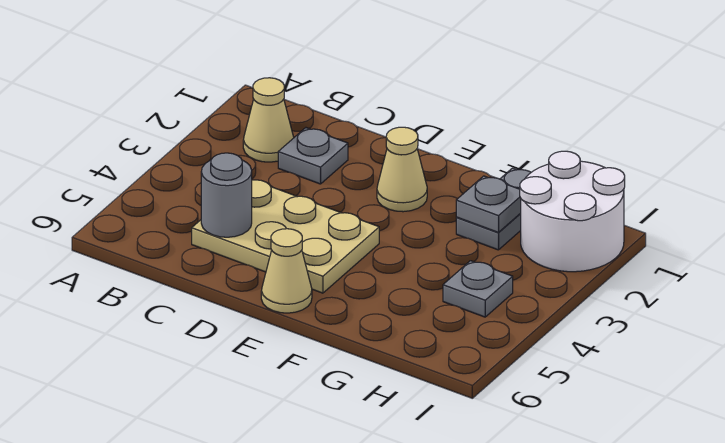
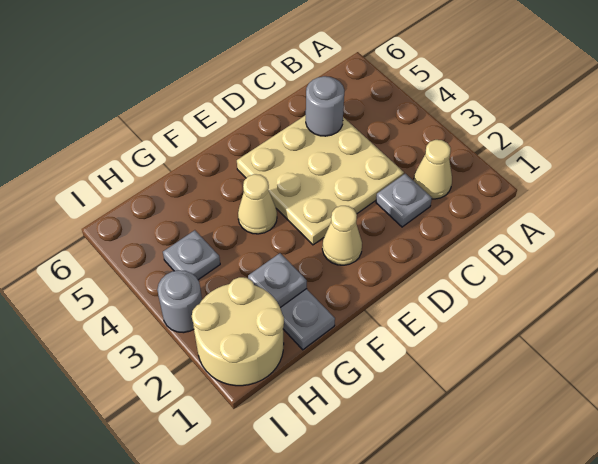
tan 2x3 plate [192,180,379,293] -> tan 3x3 plate [237,115,404,245]
tan 1x1 cone [261,229,312,313] -> tan 1x1 cone moved to [238,174,277,234]
white 2x2 round brick [520,151,625,272] -> tan 2x2 round brick [192,277,284,386]
none -> grey 1x1 round brick [157,270,202,333]

